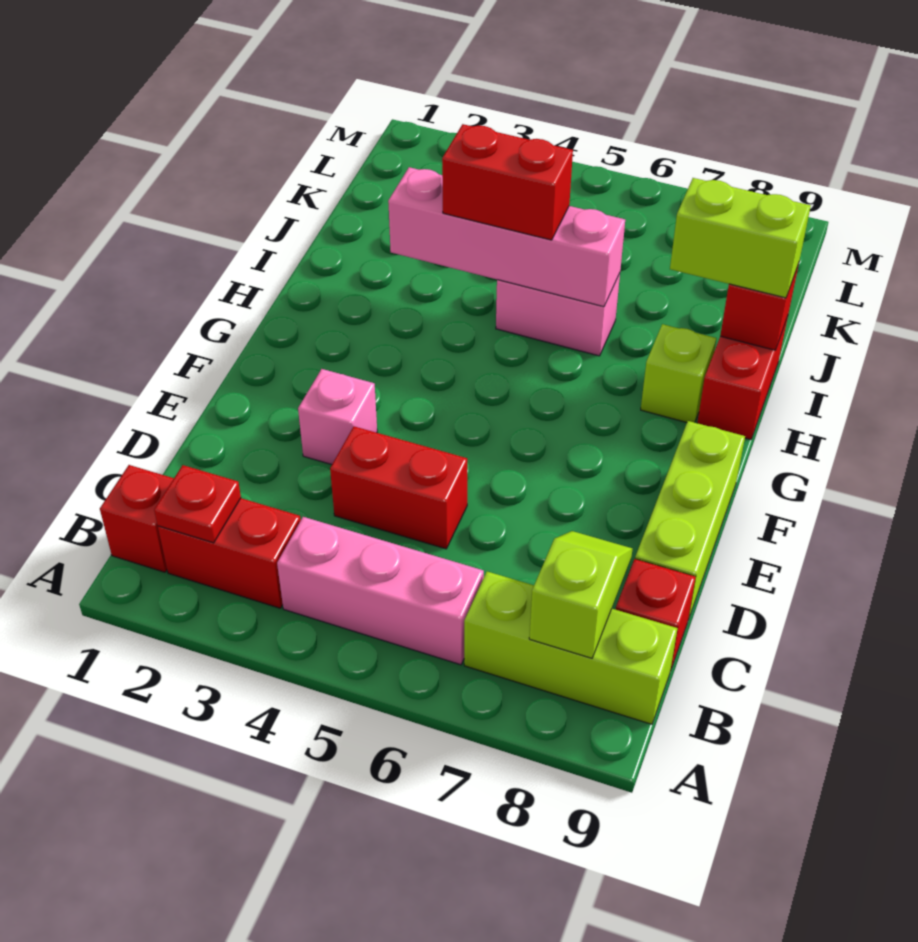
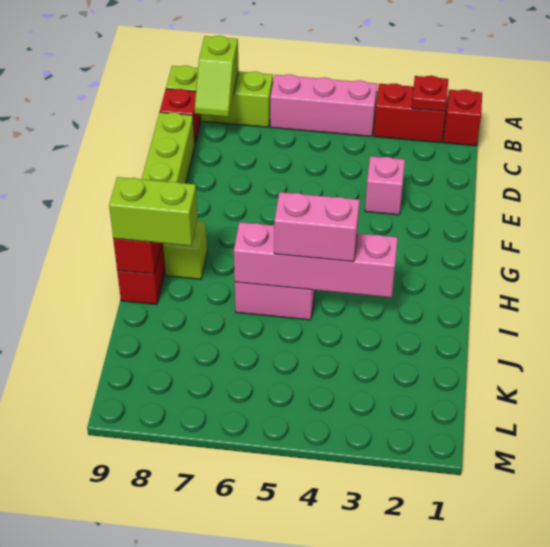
red 1x2 brick [330,426,467,549] -> none
red 1x2 brick [442,124,573,240] -> pink 1x2 brick [274,192,360,262]

